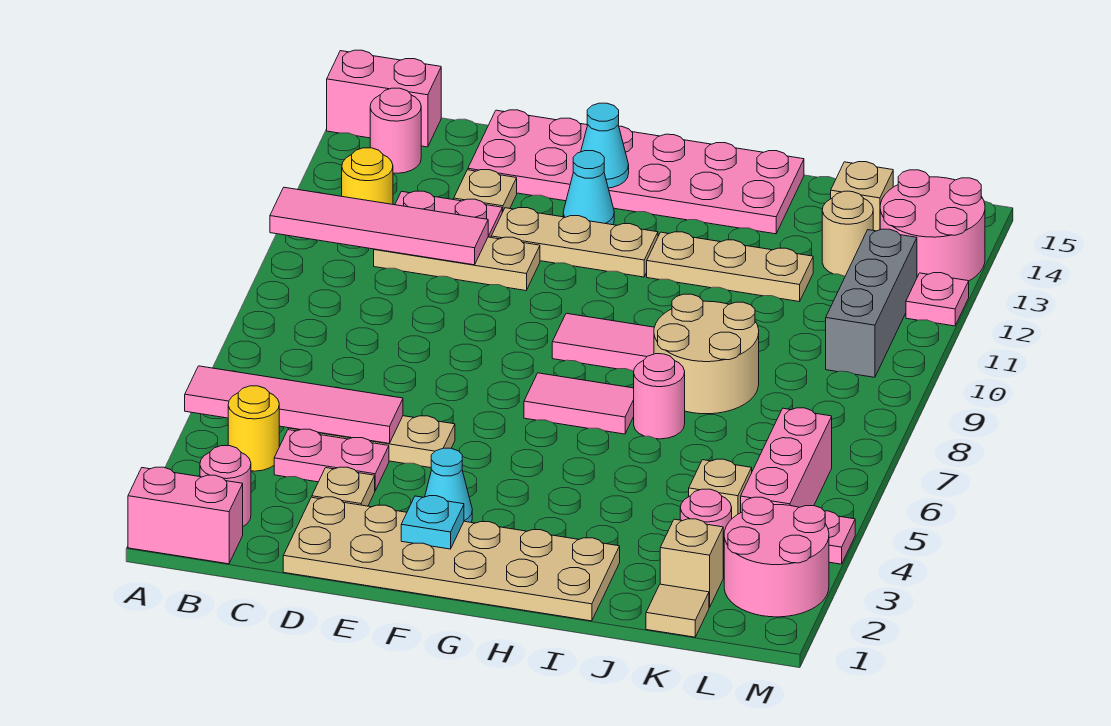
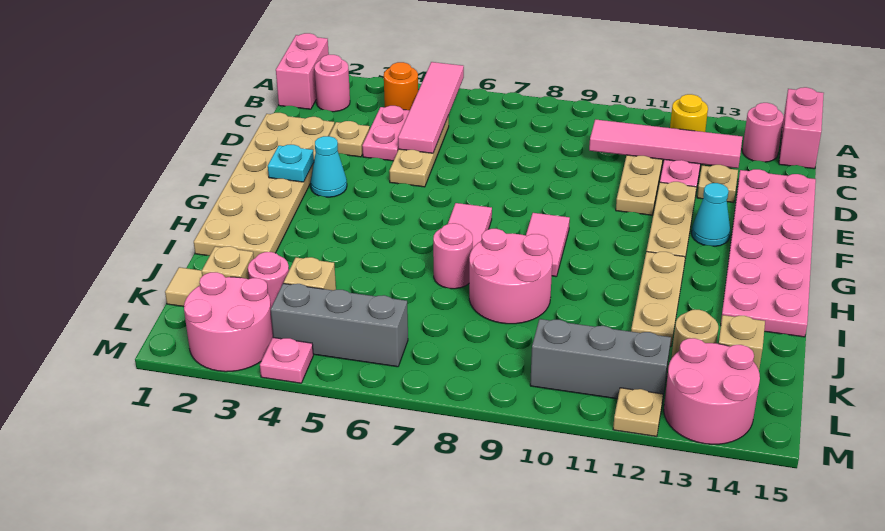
pink 1x4 tile [270,187,488,265] -> pink 1x4 tile turned to [589,119,742,168]
yellow 1x1 round brick [228,386,279,471] -> orange 1x1 round brick [384,62,418,110]
cyan 1x1 cone [581,103,629,188] -> none
tan 2x2 round brick [654,294,759,414] -> pink 2x2 round brick [469,229,552,324]
pink 1x3 brick [741,408,832,512] -> grey 1x3 brick [271,283,408,367]
pink 1x1 plate [906,273,969,326] -> tan 1x1 plate [613,388,663,437]

